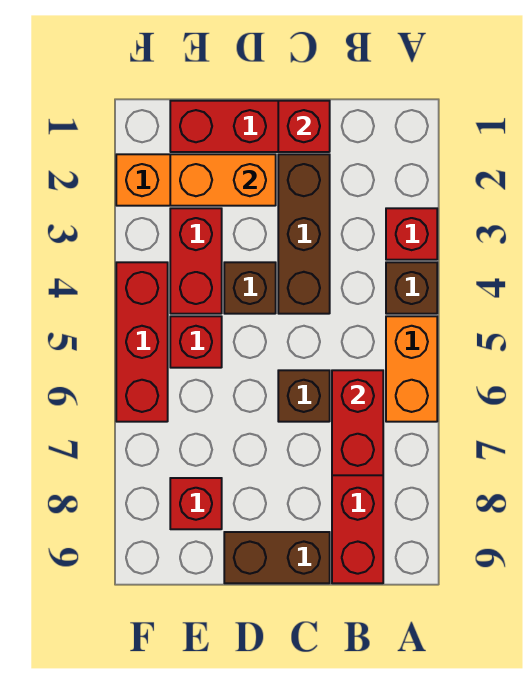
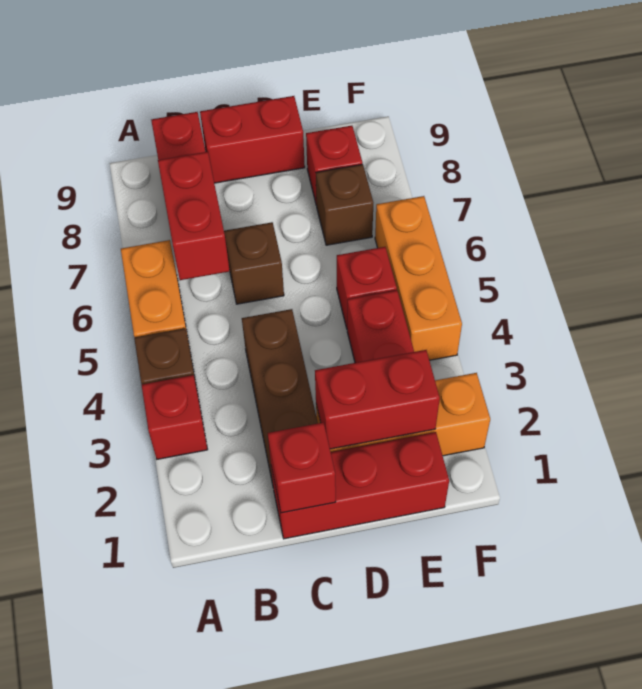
brown 1x2 brick [224,532,330,583] -> red 1x2 brick [200,96,305,183]
orange 1x2 brick [170,154,276,206] -> red 1x2 brick [315,350,440,449]
brown 1x1 brick [224,262,276,314] -> brown 1x1 brick moved to [316,164,373,245]
red 1x3 brick [116,262,168,422] -> orange 1x3 brick [375,196,462,360]

